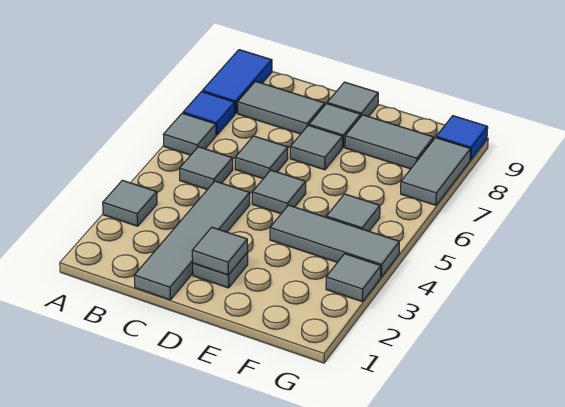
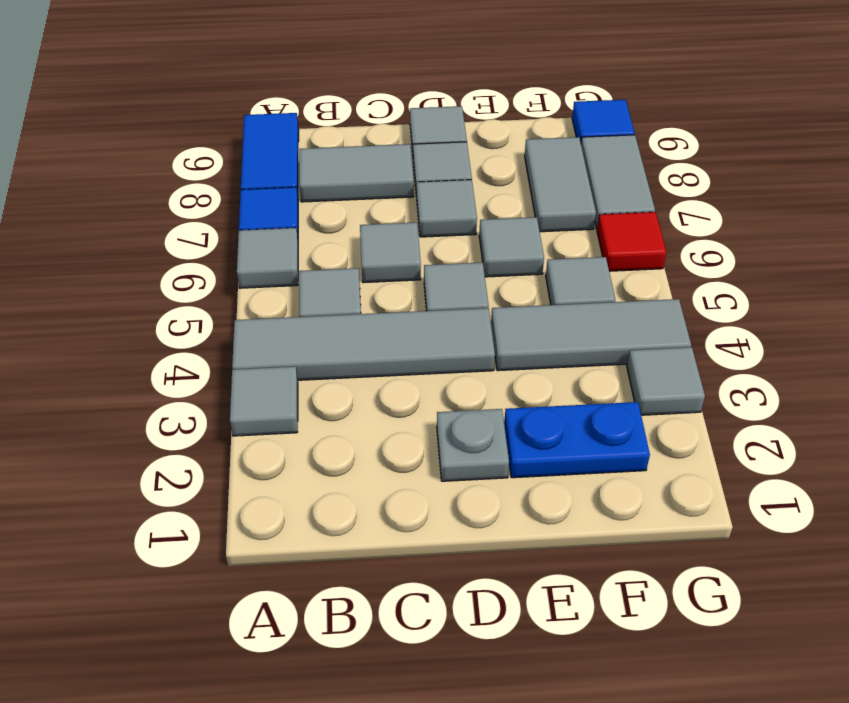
grey 1x4 tile [134,181,250,300] -> grey 1x4 tile turned to [232,308,495,380]
grey 1x1 tile [192,227,248,275] -> grey 1x1 tile moved to [479,217,544,277]
none -> blue 1x2 plate [504,402,650,478]
grey 1x2 tile [345,115,434,169] -> grey 1x2 tile turned to [525,137,596,232]
none -> red 1x1 tile [597,212,666,271]

